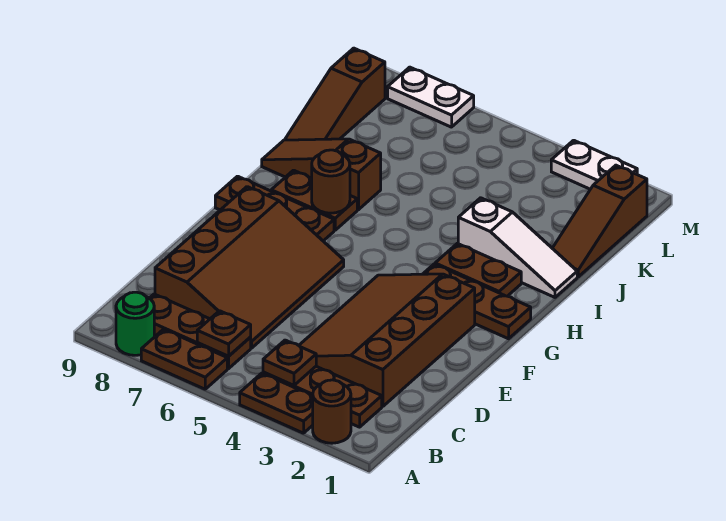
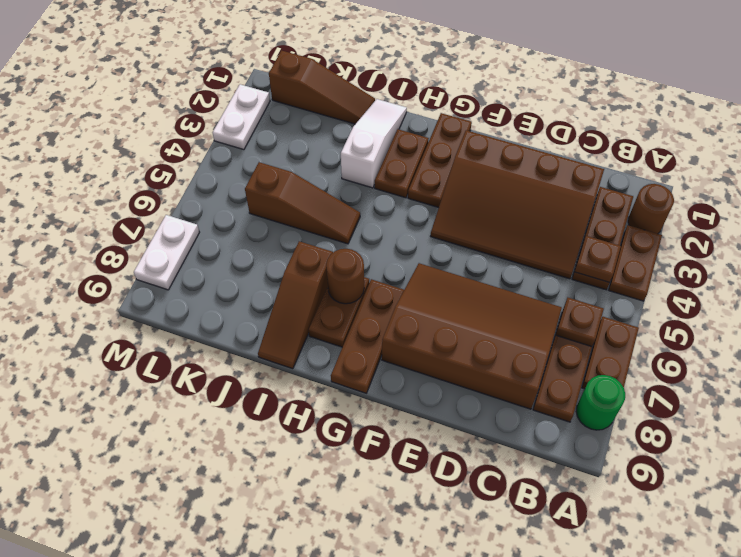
brown 1x3 slope [285,48,385,140] -> brown 1x3 slope moved to [245,162,360,244]

